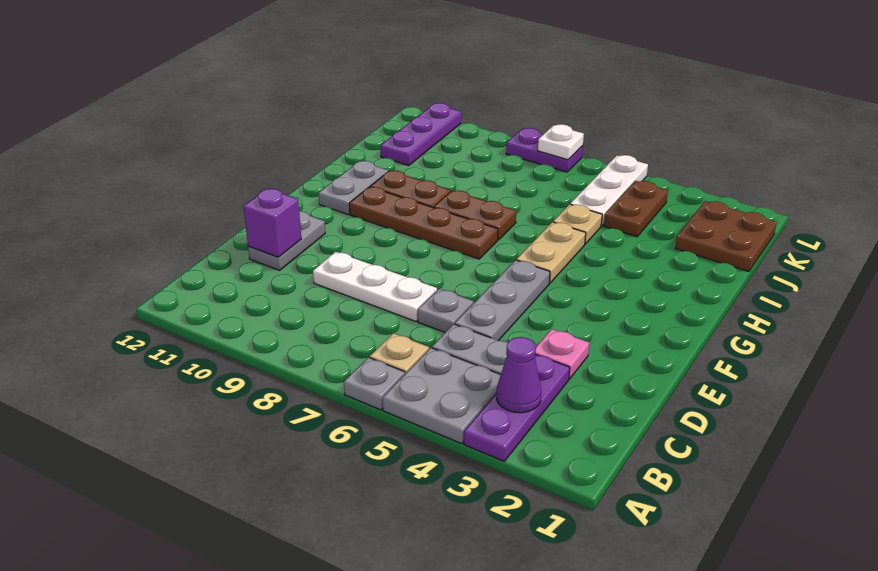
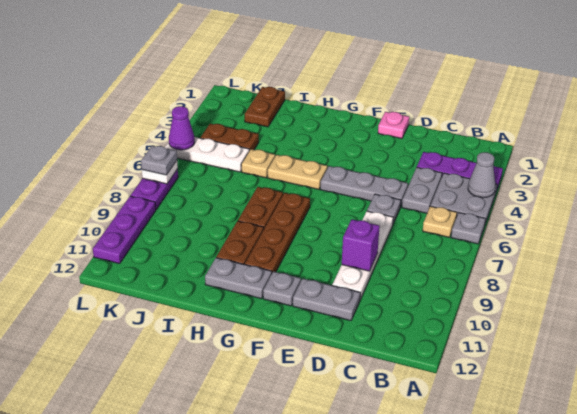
none -> grey 1x1 cone [468,152,495,198]
purple 1x1 cone [496,337,541,413] -> purple 1x1 cone moved to [169,106,195,150]
pink 1x1 plate [536,329,589,379] -> pink 1x1 plate moved to [378,112,409,139]
white 1x3 plate [313,252,437,322] -> white 1x4 plate [332,211,393,299]
purple 1x1 brick [244,189,301,257] -> purple 1x1 brick moved to [342,219,380,271]
none -> grey 1x1 plate [263,271,301,306]
brown 2x2 plate [675,201,777,272] -> brown 1x2 plate [245,87,285,127]
purple 1x3 plate [380,103,462,166] -> purple 1x3 plate turned to [93,196,156,264]
none -> grey 1x1 plate [141,146,177,175]

